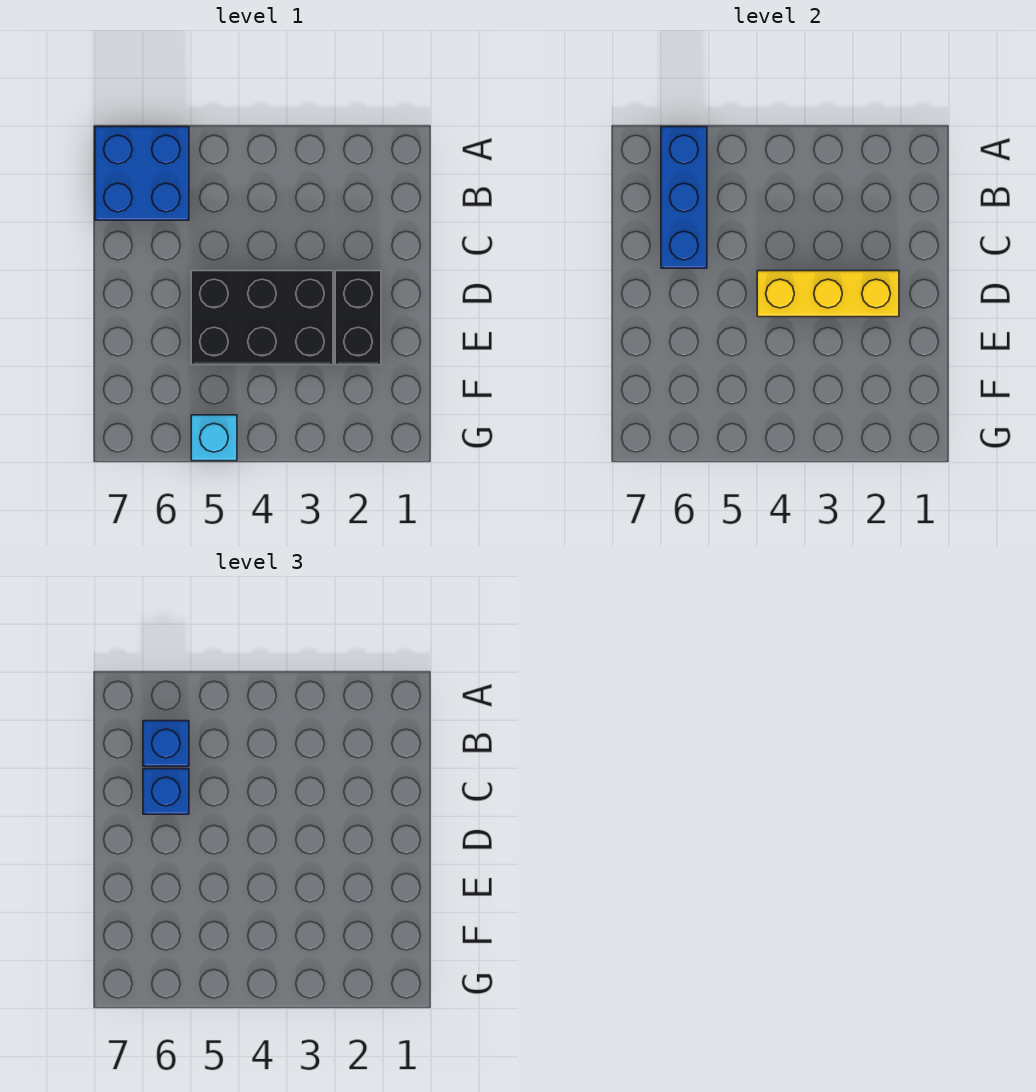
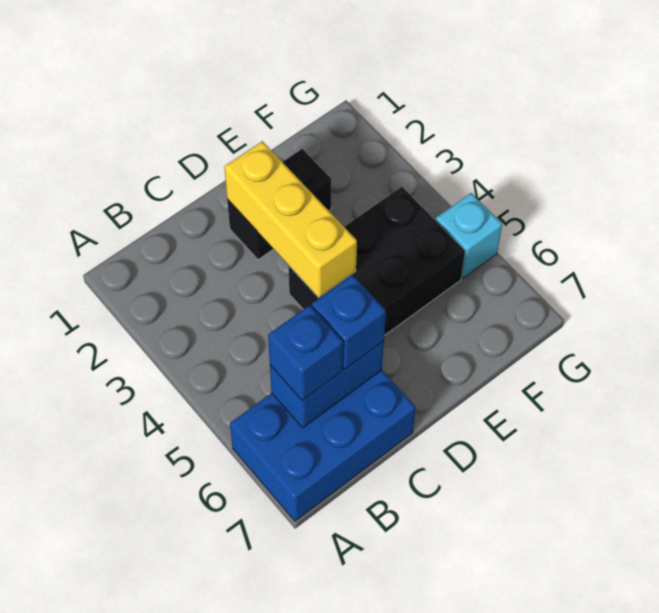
blue 2x2 brick [95,127,189,220] -> blue 2x3 brick [230,370,416,521]
blue 1x3 brick [661,127,707,268] -> blue 1x2 brick [270,341,384,428]
black 2x3 brick [191,271,333,365] -> black 2x3 brick turned to [289,187,465,336]

